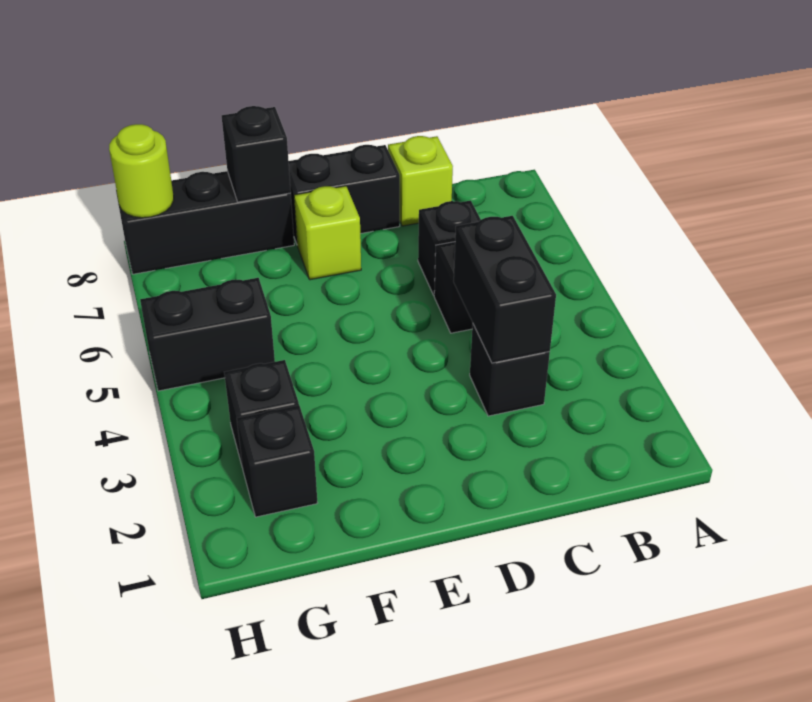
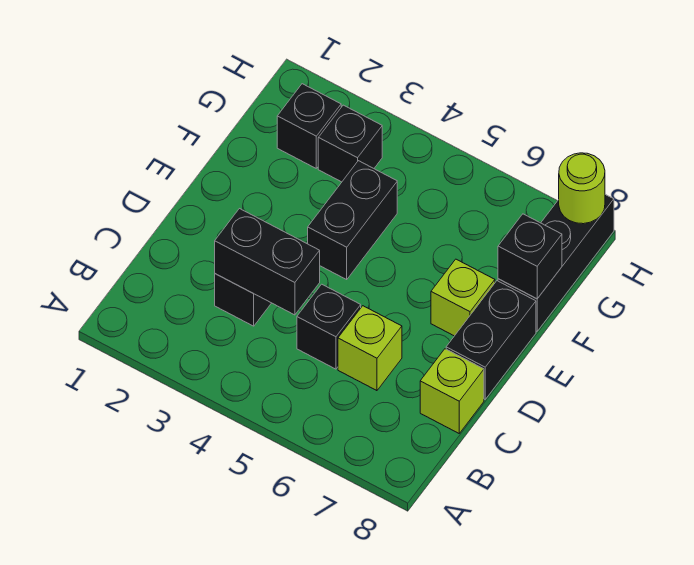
black 1x1 brick [418,201,481,295] -> lime 1x1 brick [338,306,402,391]
black 1x2 brick [140,278,275,391] -> black 1x2 brick moved to [308,161,397,279]

